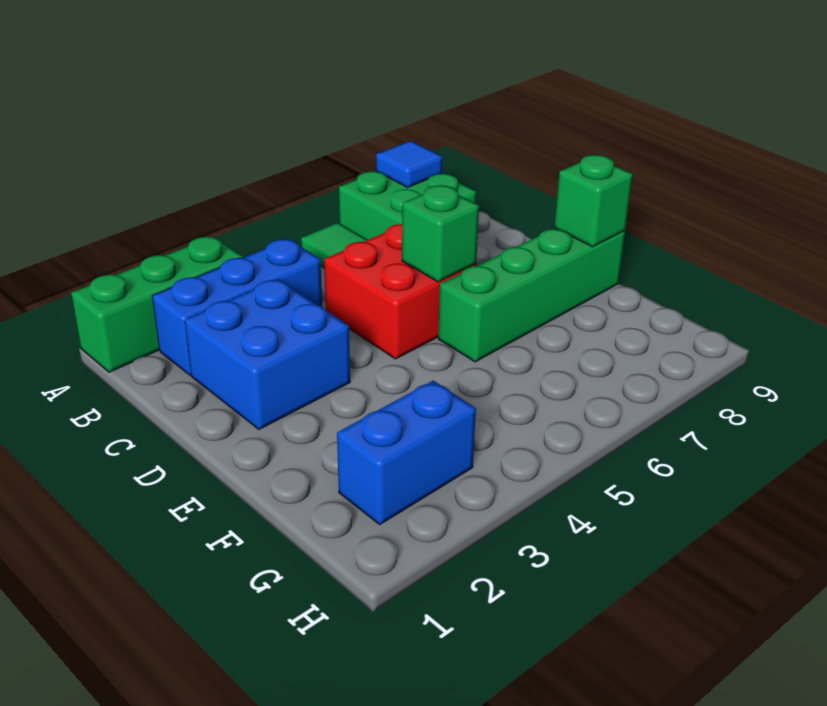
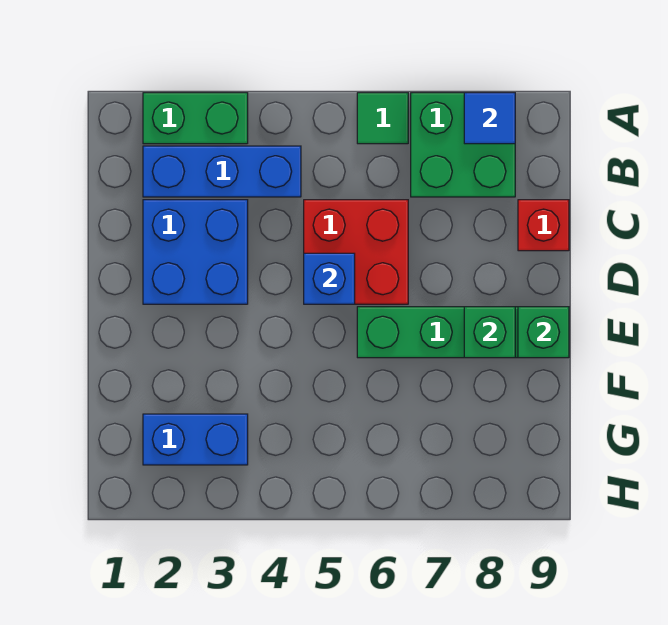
green 1x3 brick [71,237,243,372] -> green 1x2 brick [143,93,248,144]
none -> red 1x1 brick [518,200,569,251]
none -> blue 1x1 brick [304,253,355,304]
green 1x1 brick [402,185,479,282] -> green 1x1 brick moved to [464,307,515,358]

